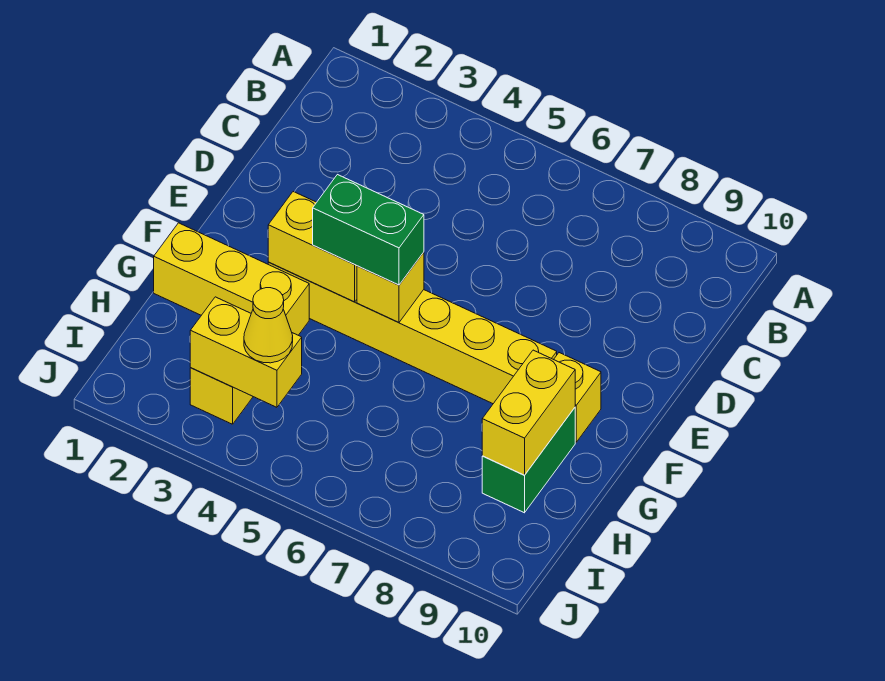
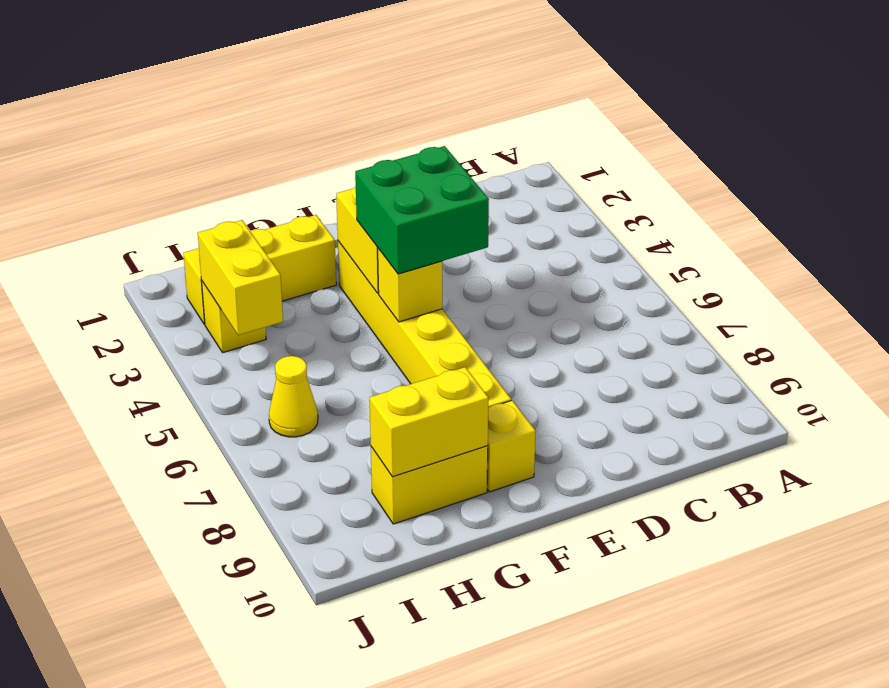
green 1x2 brick [313,175,424,285] -> green 2x2 brick [355,146,489,274]
yellow 1x3 brick [154,223,309,335] -> yellow 1x3 brick turned to [183,215,336,324]
green 1x2 brick [482,408,575,513] -> yellow 1x2 brick [371,446,488,524]
yellow 1x1 cone [244,288,293,363] -> yellow 1x1 cone moved to [269,356,318,437]

